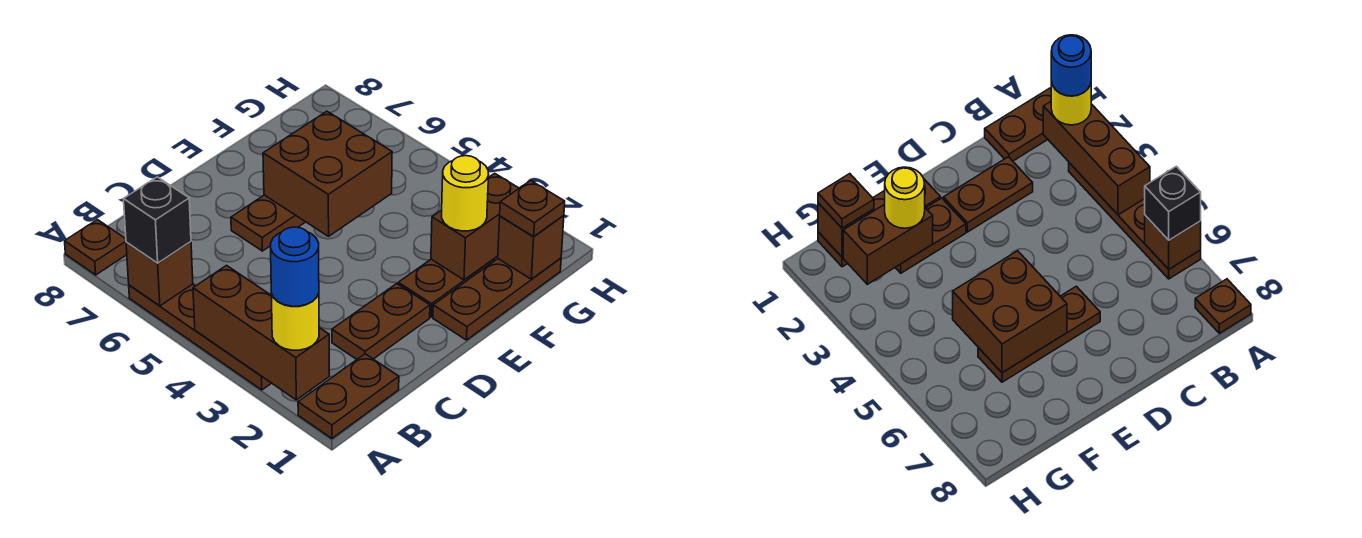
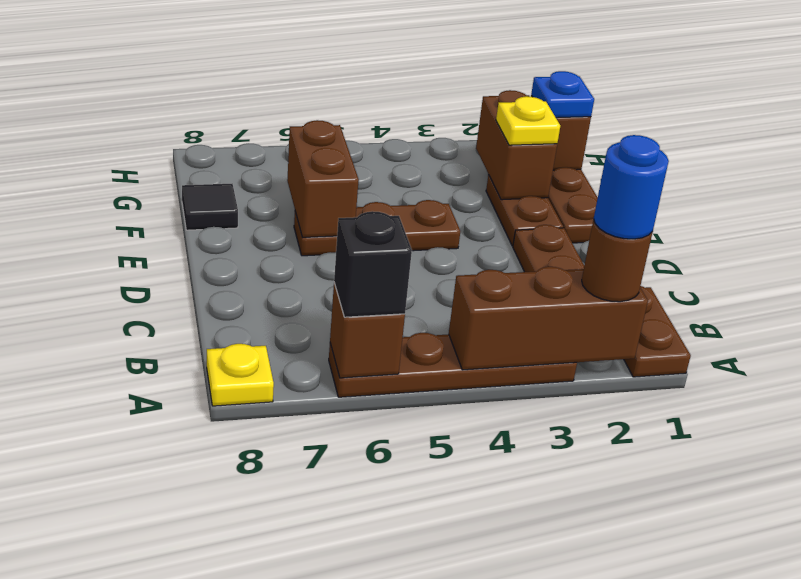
yellow 1x1 round brick [271,293,319,350] -> brown 1x1 round brick [582,219,653,302]
brown 1x1 plate [65,220,127,275] -> yellow 1x1 plate [207,344,274,406]
brown 1x3 plate [231,195,305,251] -> brown 1x3 plate turned to [294,200,460,256]
brown 2x2 brick [263,111,392,236] -> brown 1x2 brick [287,120,359,238]
yellow 1x1 round brick [442,156,489,231] -> yellow 1x1 plate [496,96,560,145]
none -> black 1x1 tile [182,184,238,230]
brown 1x1 plate [500,180,565,236] -> blue 1x1 plate [531,71,594,118]

